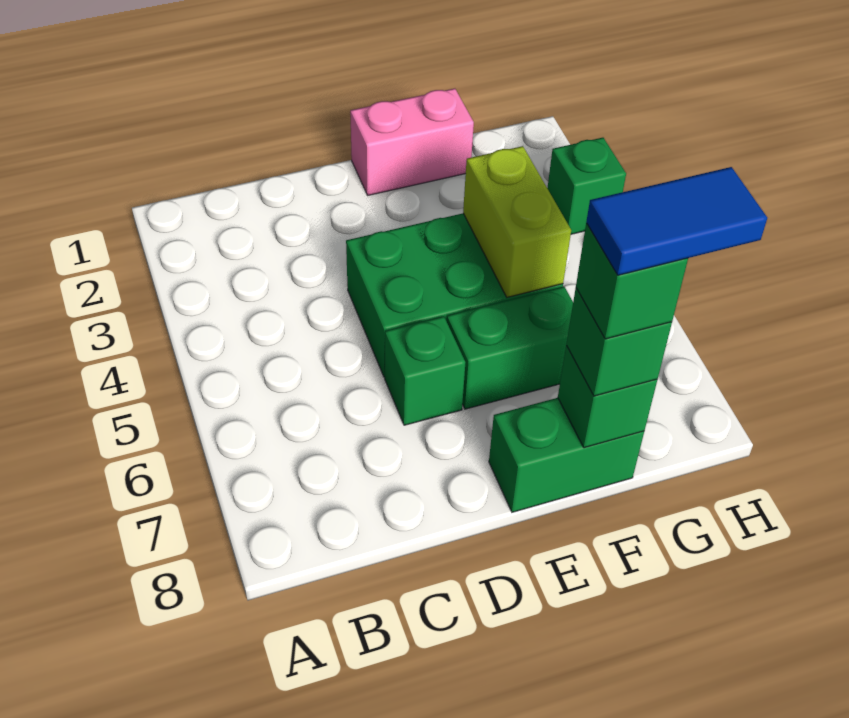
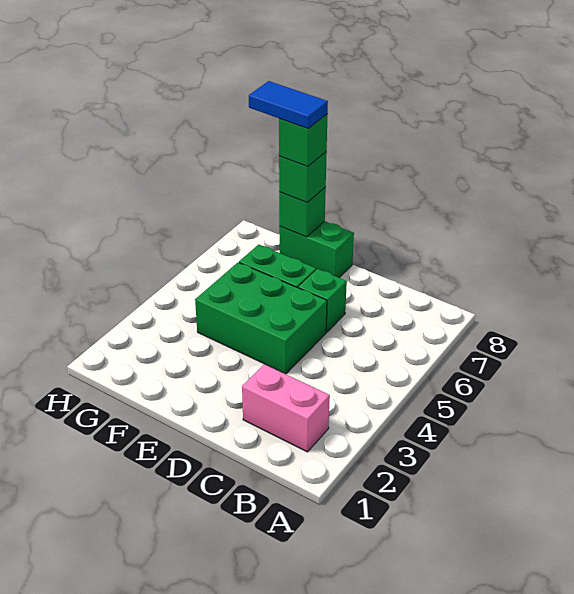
pink 1x2 brick [350,89,474,195] -> pink 1x2 brick moved to [242,364,330,452]
lime 1x2 brick [463,146,571,297] -> none
green 1x1 brick [547,138,626,234] -> none

